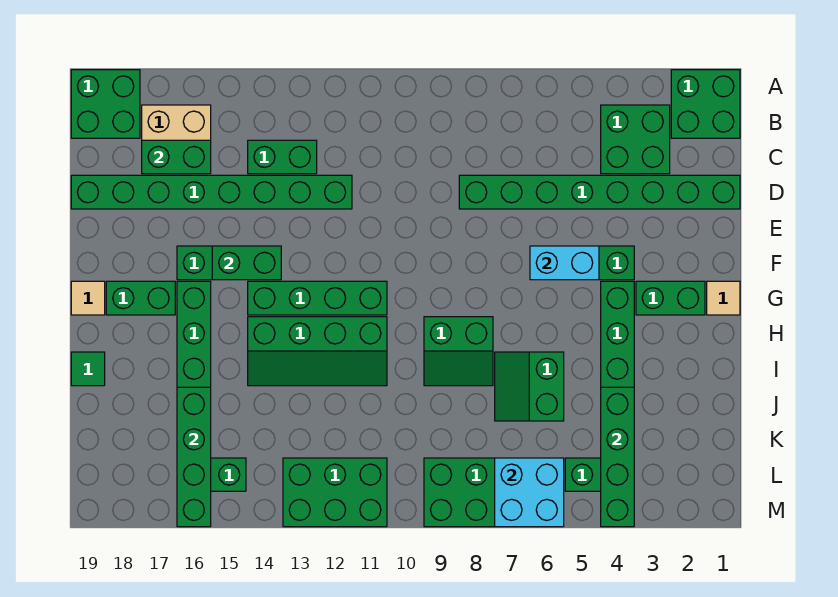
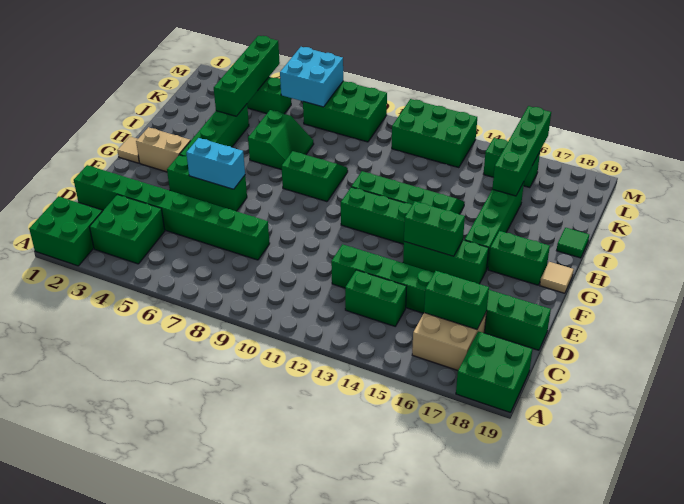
green 1x2 brick [636,281,705,315] -> tan 1x2 brick [136,127,190,172]

